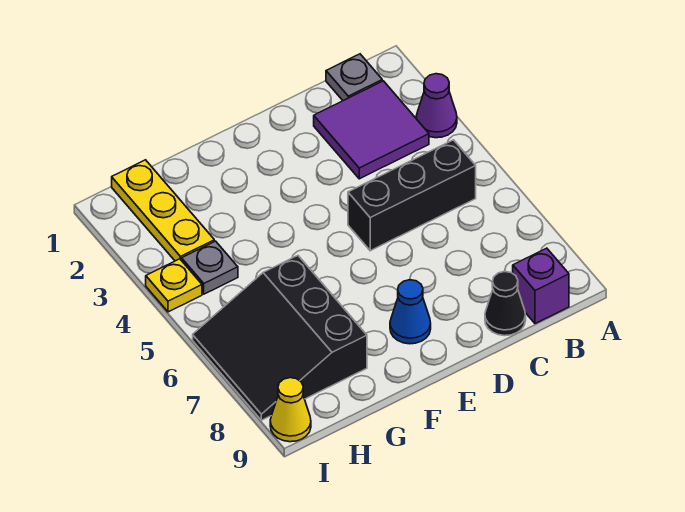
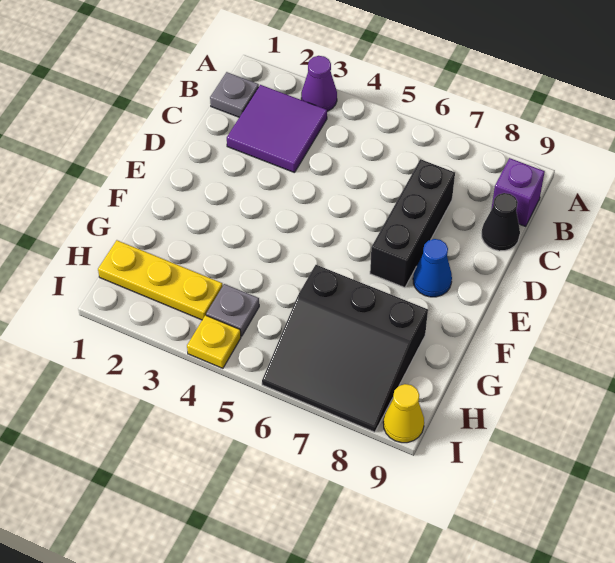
black 1x3 brick [348,140,476,251] -> black 1x3 brick moved to [370,159,455,288]

